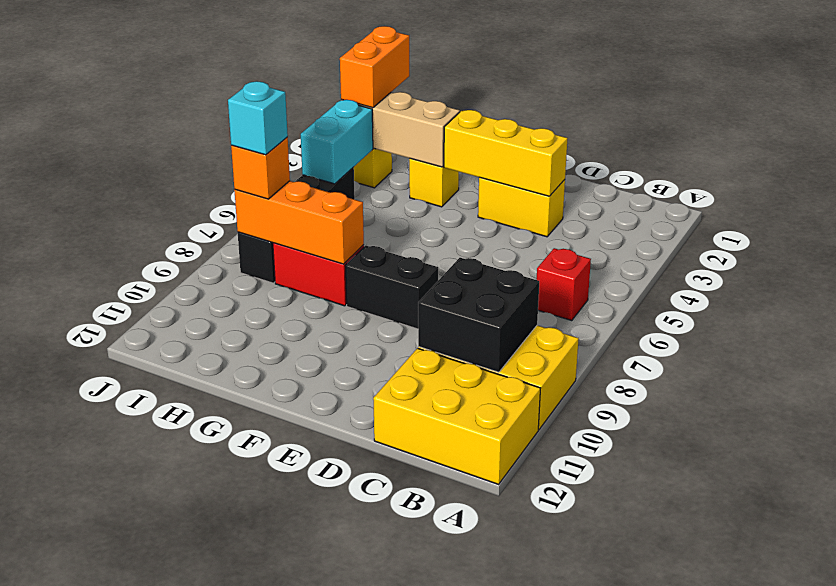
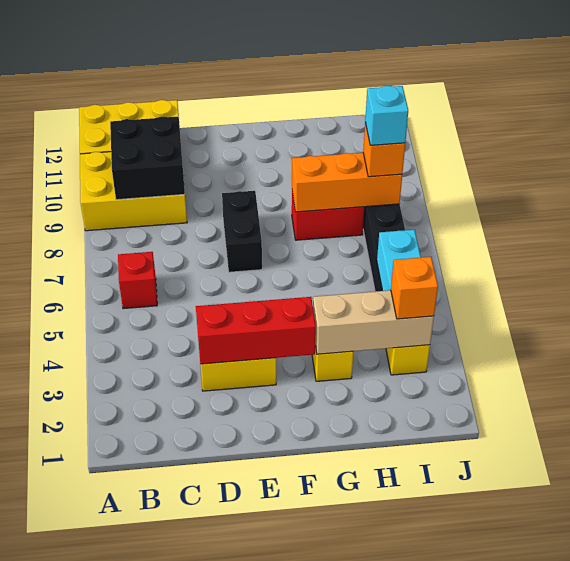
yellow 1x3 brick [444,110,567,196] -> red 1x3 brick [196,297,316,364]
black 1x2 brick [345,245,438,329] -> black 1x2 brick turned to [222,191,262,272]
orange 1x2 brick [340,26,409,108] -> orange 1x1 brick [391,257,438,319]

